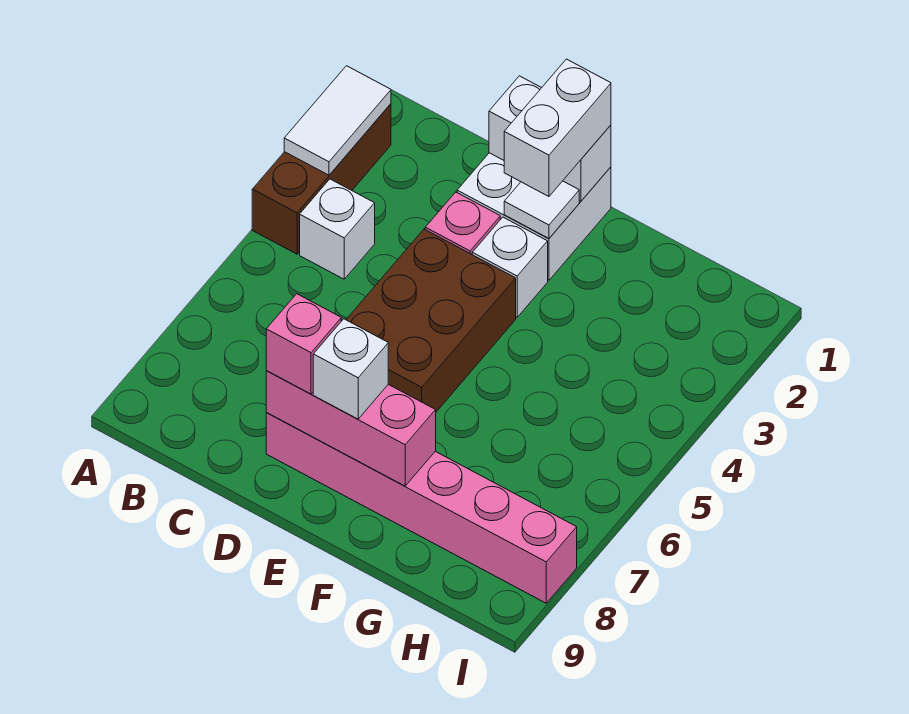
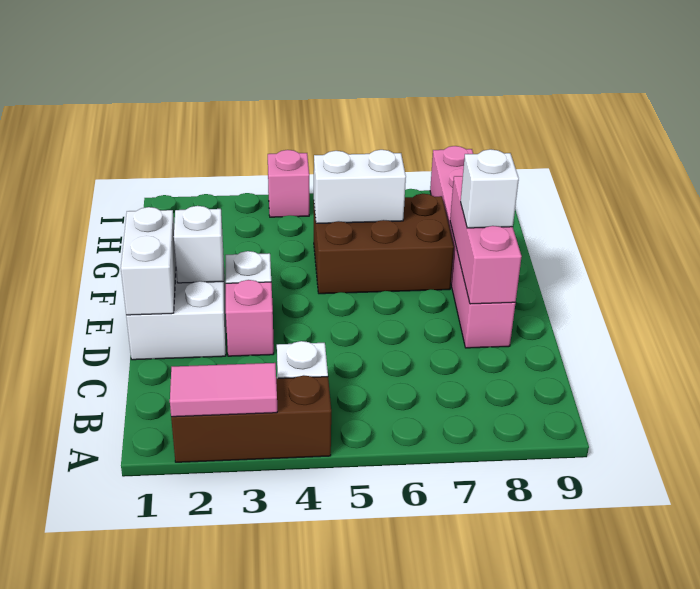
white 1x2 tile [284,66,391,175] -> pink 1x2 tile [170,363,277,417]
brown 2x3 brick [346,229,516,412] -> brown 2x3 brick moved to [314,194,454,294]
pink 1x1 brick [266,294,341,394] -> pink 1x1 brick moved to [268,150,309,217]
white 1x2 brick [504,59,611,196] -> white 1x2 brick moved to [314,150,406,223]
white 1x1 tile [504,181,579,239] -> white 1x1 brick [174,206,223,283]

